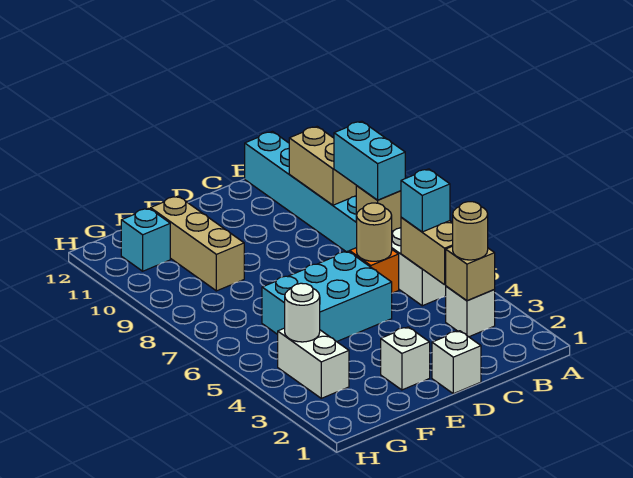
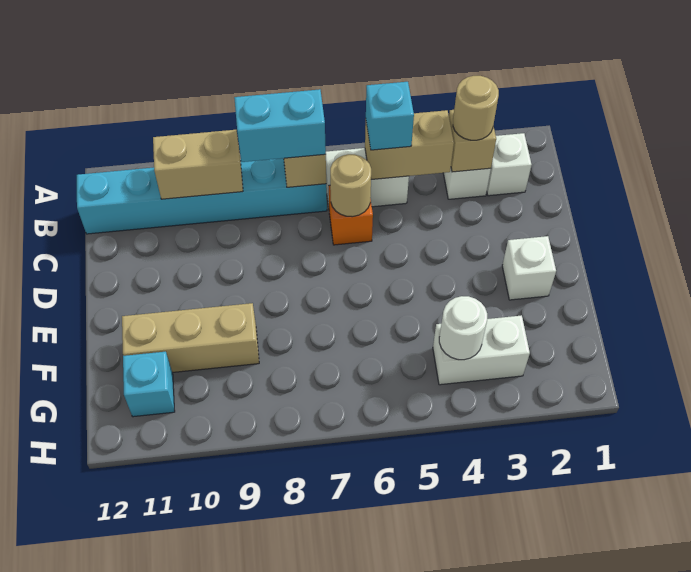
white 1x1 brick [432,331,481,394] -> white 1x1 brick moved to [487,133,532,196]
cyan 2x3 brick [262,251,392,342] -> none

